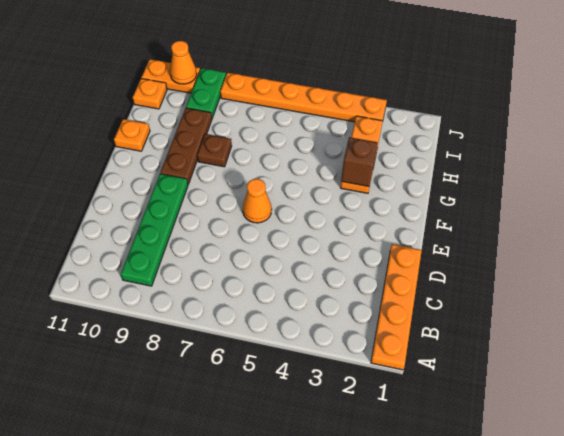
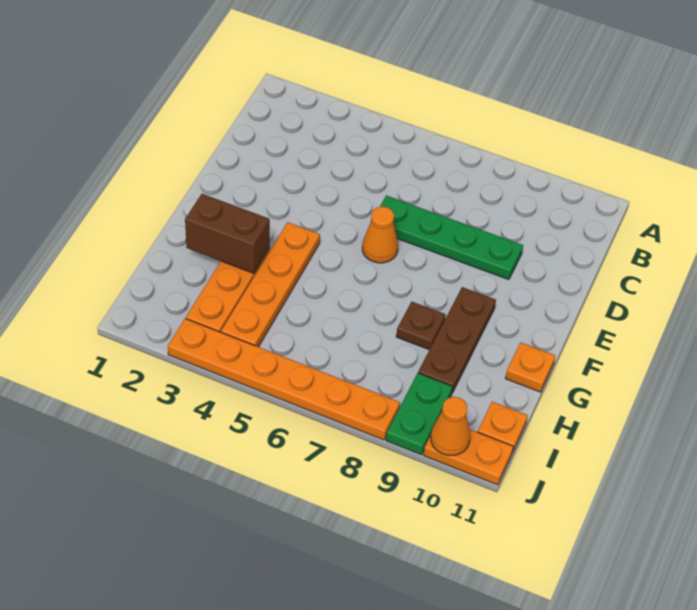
orange 1x4 plate [371,244,422,370] -> orange 1x4 plate moved to [221,222,320,347]
green 1x4 plate [121,174,188,286] -> green 1x4 plate turned to [380,195,523,280]
brown 1x1 brick [341,137,378,187] -> brown 1x2 brick [185,194,270,273]

